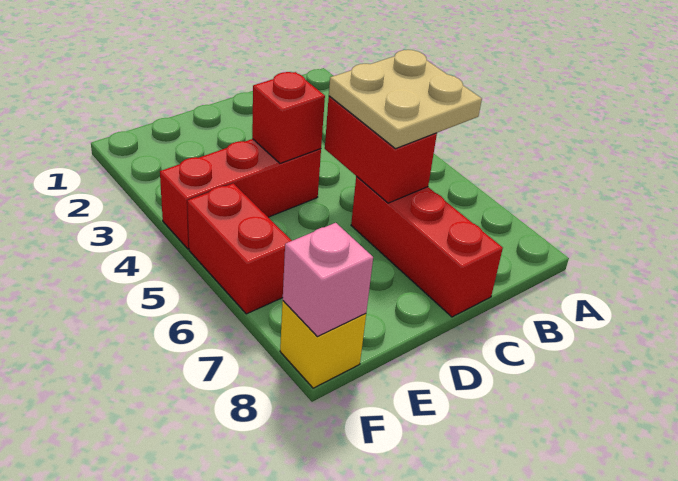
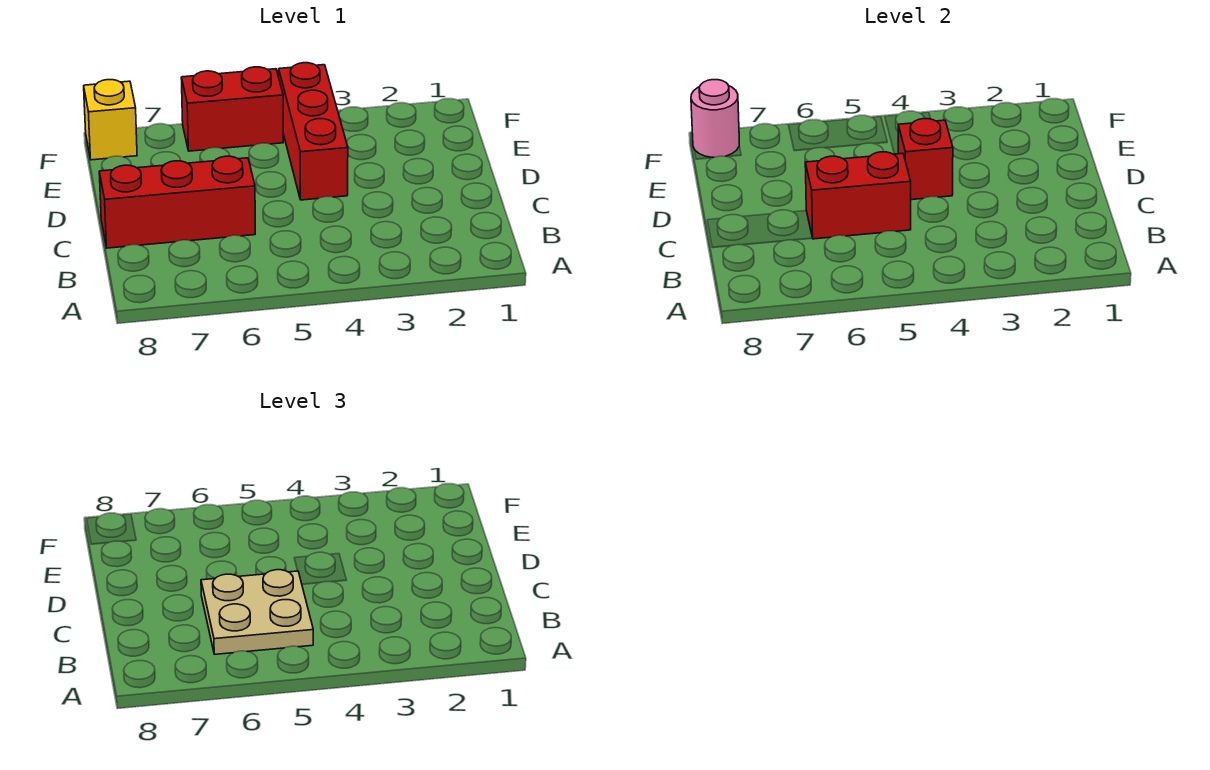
pink 1x1 brick [283,223,373,337] -> pink 1x1 round brick [691,80,739,158]

